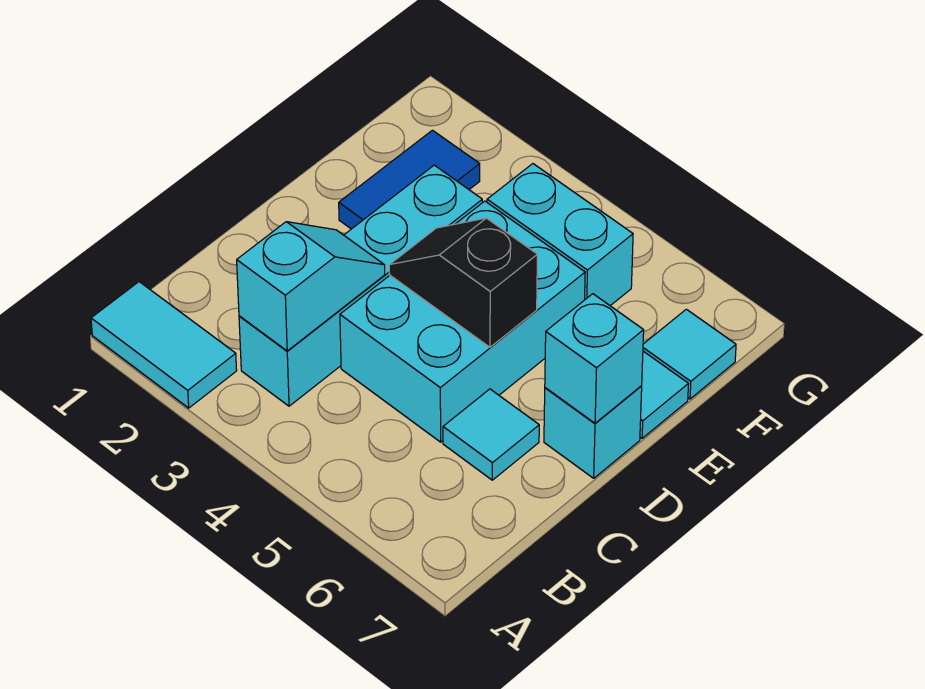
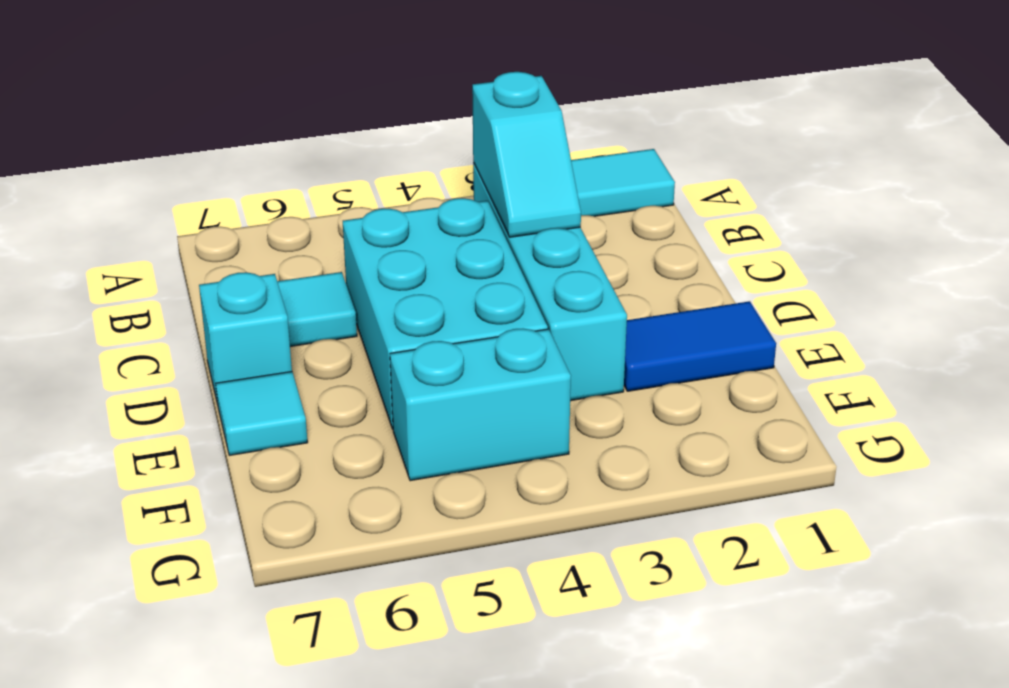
black 1x2 slope [389,218,537,347] -> none
cyan 1x1 brick [545,294,644,423] -> none
blue 1x2 tile [339,130,480,229] -> blue 1x2 tile turned to [624,301,776,391]
cyan 1x1 tile [643,309,736,399] -> none

